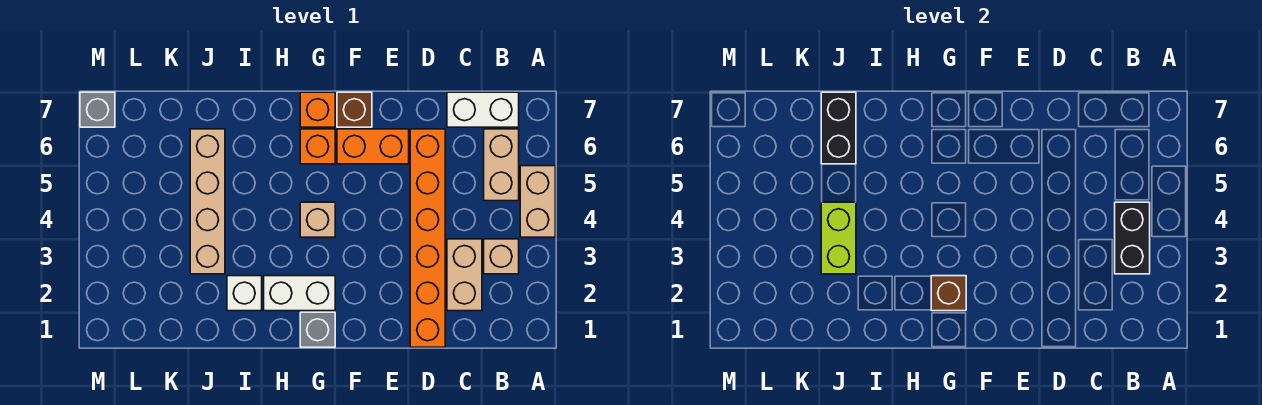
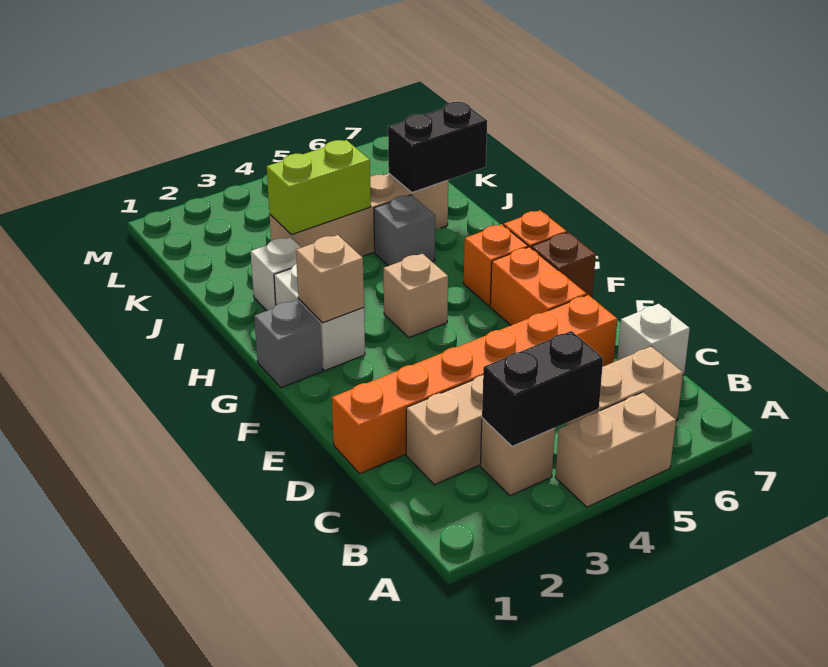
white 1x2 brick [447,92,519,127] -> white 1x1 brick [617,304,690,376]
brown 1x1 brick [931,276,966,311] -> tan 1x1 brick [296,235,364,323]
grey 1x1 brick [80,92,115,127] -> grey 1x1 brick moved to [374,195,435,266]

